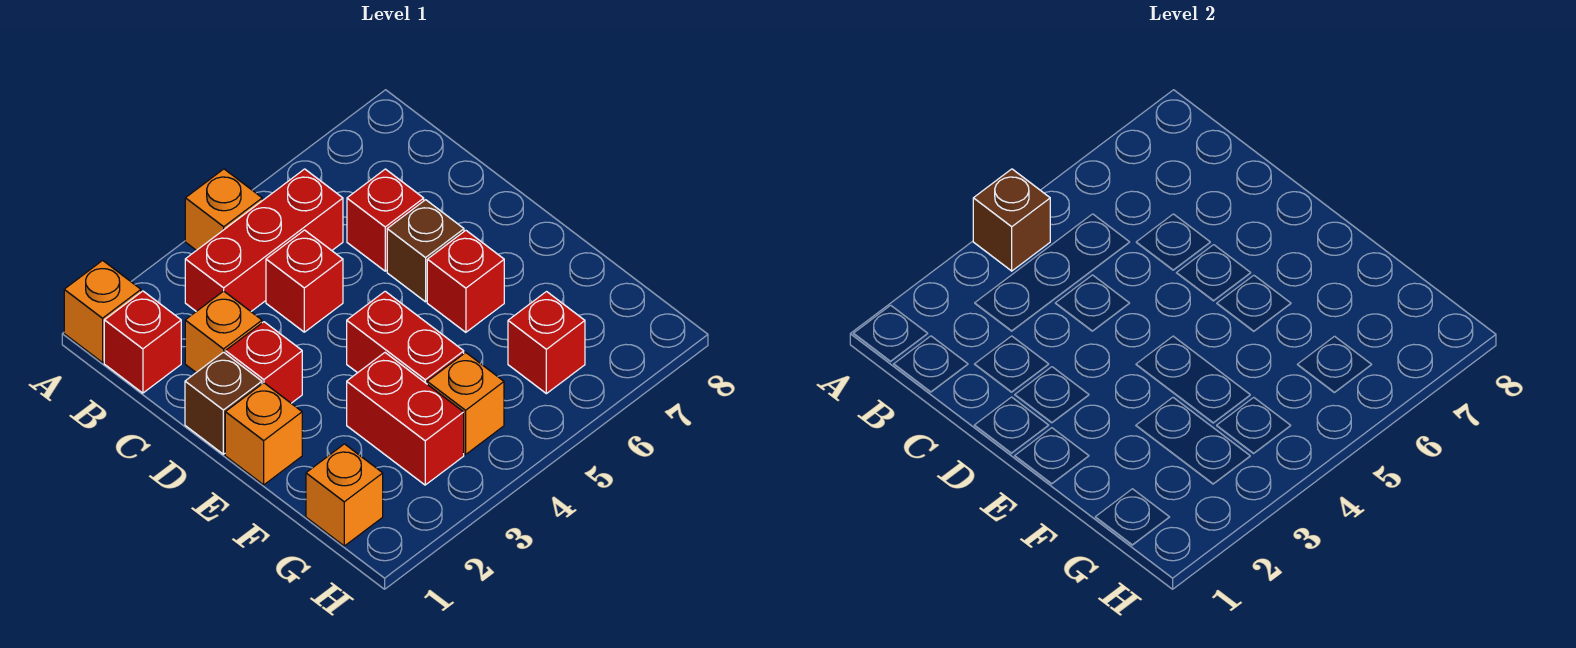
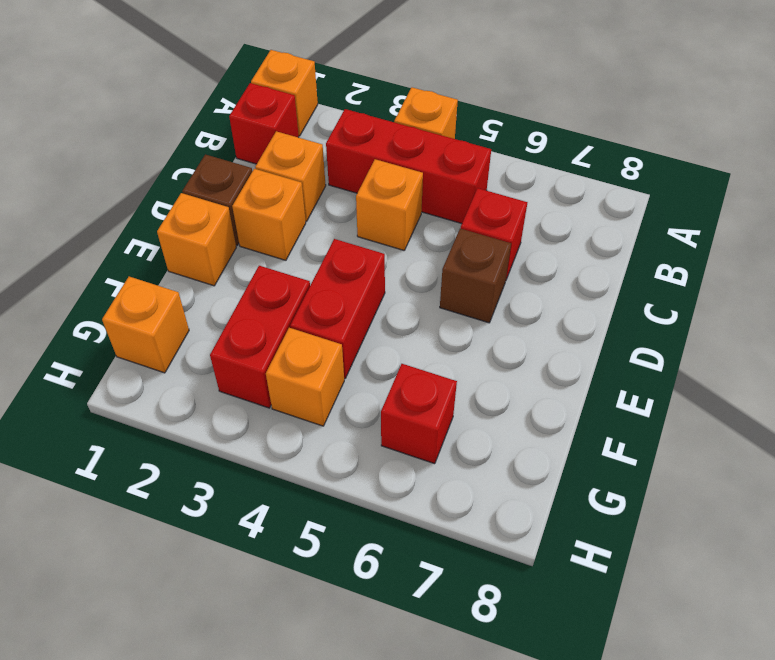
brown 1x1 brick [973,169,1050,271] -> none
red 1x1 brick [266,230,343,332] -> orange 1x1 brick [356,159,423,250]
red 1x1 brick [225,322,302,403] -> orange 1x1 brick [232,169,306,260]
red 1x1 brick [427,231,504,332] -> none

